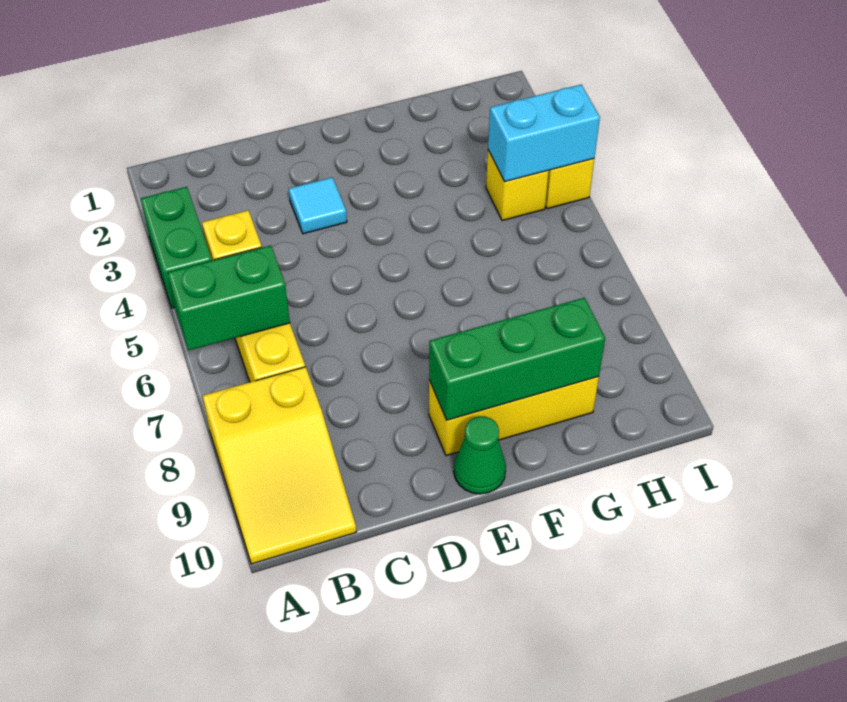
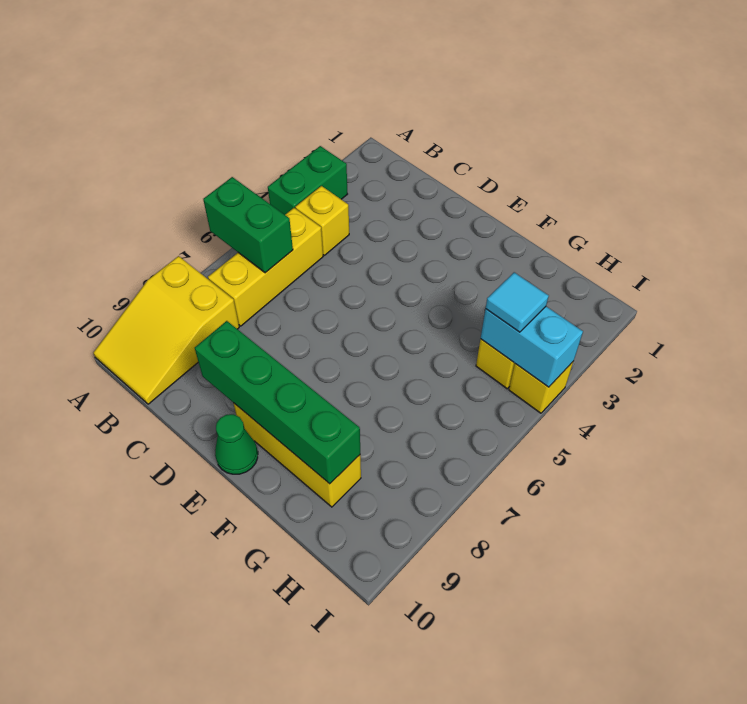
cyan 1x1 tile [289,177,347,234] -> cyan 1x1 tile moved to [486,272,549,332]
green 1x3 brick [429,298,605,420] -> green 1x4 brick [195,321,360,484]

